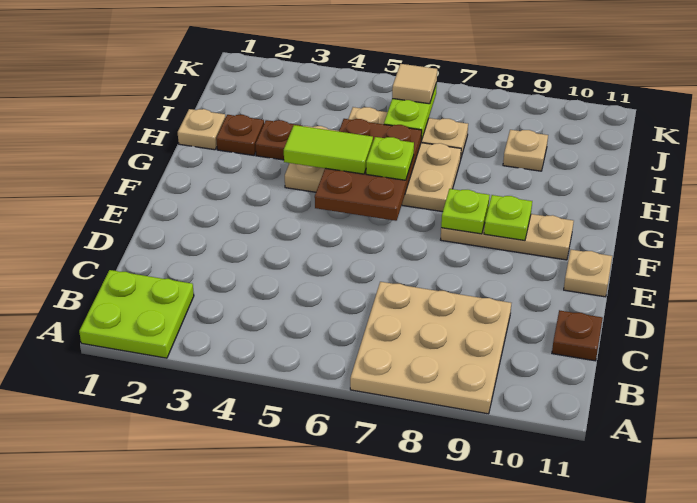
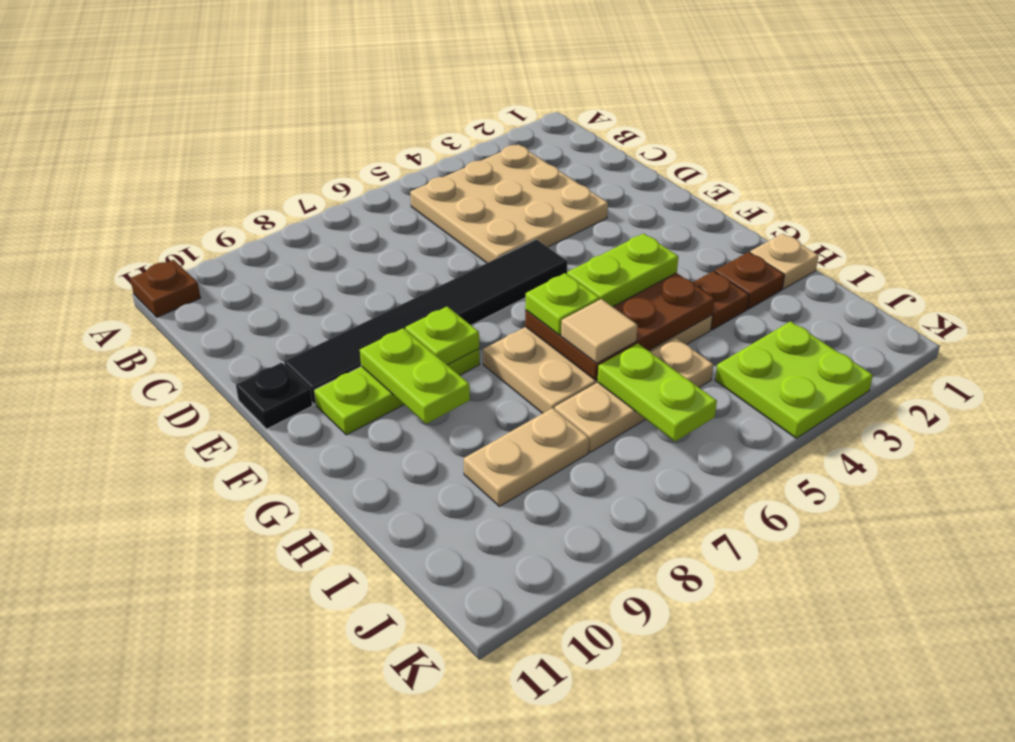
lime 2x2 plate [79,270,194,358] -> lime 2x2 plate moved to [715,321,873,438]
tan 3x3 plate [350,282,511,414] -> tan 3x3 plate moved to [410,145,608,263]
brown 1x1 plate [552,310,603,361] -> brown 1x1 plate moved to [130,260,201,317]
none -> black 1x6 tile [284,239,567,405]
tan 1x1 plate [564,250,612,297] -> black 1x1 plate [236,363,313,429]
brown 2x3 plate [315,119,422,221] -> brown 2x3 plate turned to [525,273,715,380]
tan 1x3 plate [441,214,574,260] -> lime 1x3 plate [314,349,480,435]
lime 1x1 plate [484,195,532,240] -> lime 1x2 plate [360,328,470,424]
lime 1x2 tile [284,125,373,174] -> lime 1x2 plate [567,233,678,307]
tan 1x1 plate [503,130,548,171] -> tan 1x2 plate [464,408,589,506]
tan 1x1 tile [392,64,437,104] -> tan 1x1 tile moved to [561,299,638,363]

